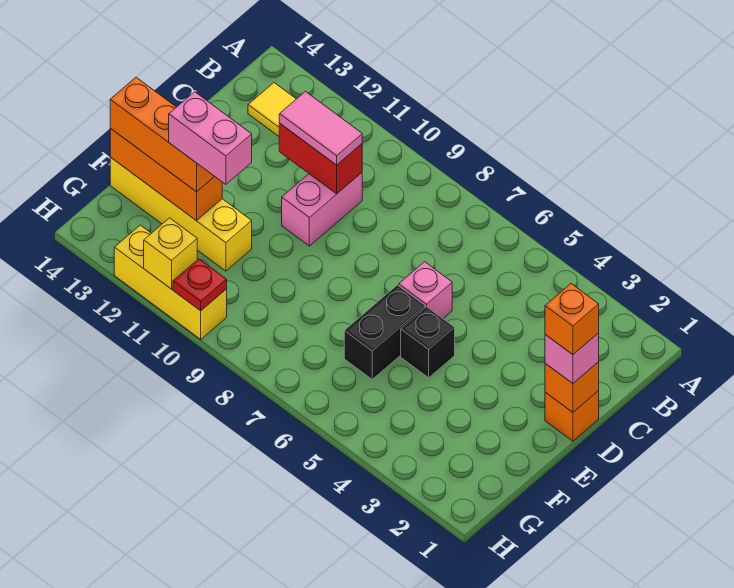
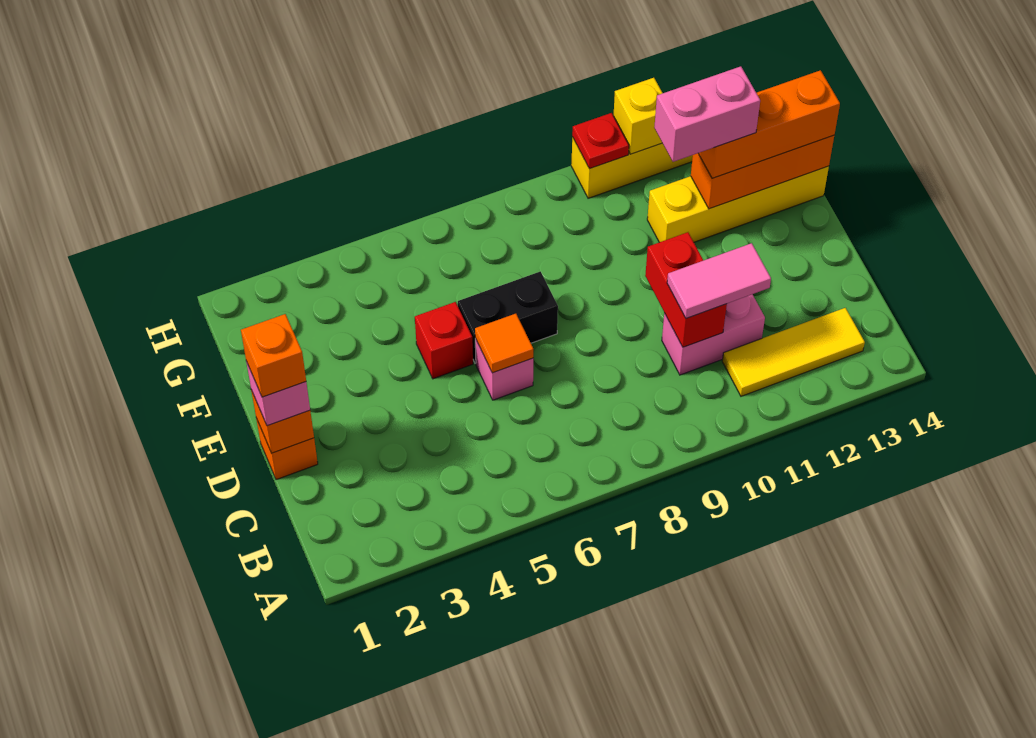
pink 1x2 brick [282,173,362,246] -> pink 1x2 brick turned to [662,294,765,375]
red 1x2 brick [279,123,362,194] -> red 1x2 brick turned to [645,232,727,347]
none -> orange 1x1 tile [475,314,533,373]
black 1x1 brick [401,307,455,378] -> red 1x1 brick [415,302,473,379]
black 1x2 brick [344,285,425,379] -> black 1x2 brick turned to [458,271,558,363]

